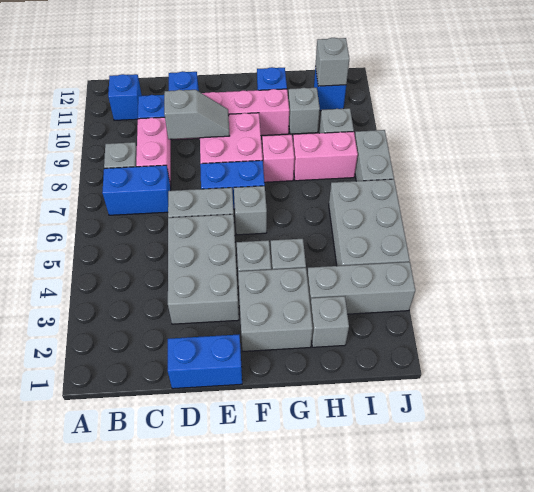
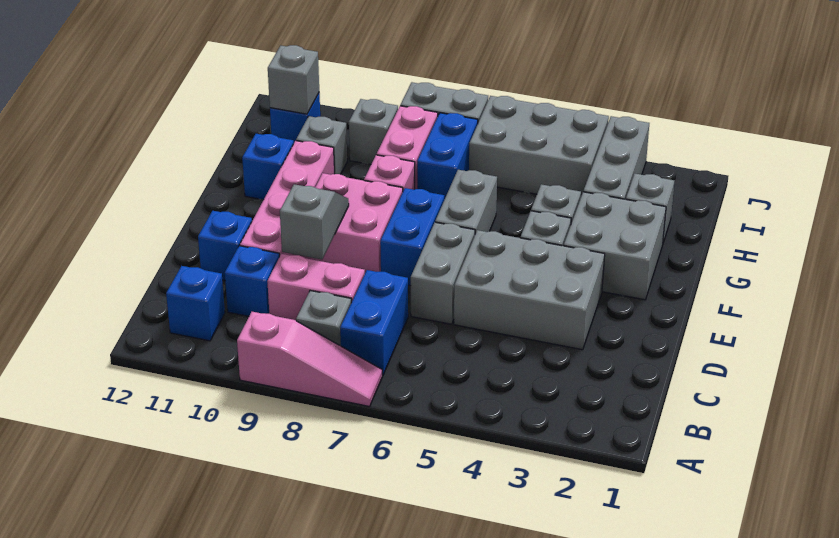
none -> pink 1x3 slope [237,312,383,406]
blue 1x2 brick [168,334,242,389] -> blue 1x2 brick moved to [417,113,478,199]
grey 1x1 brick [234,186,267,235] -> grey 1x2 brick [435,170,497,234]

